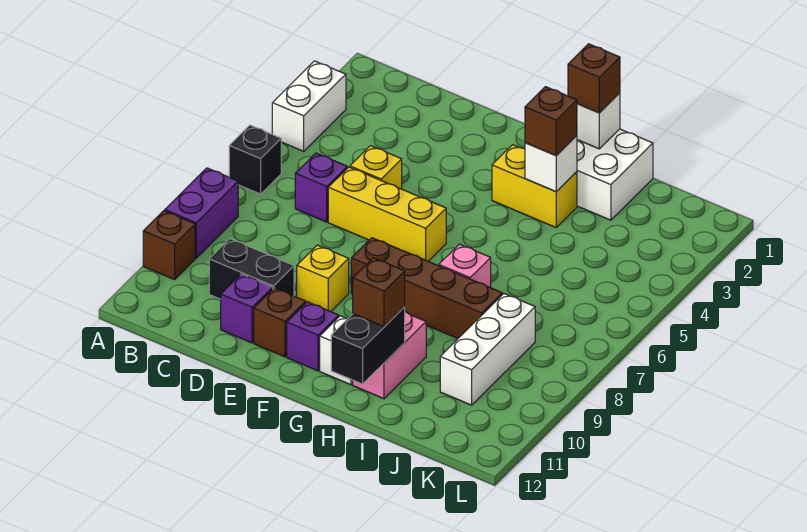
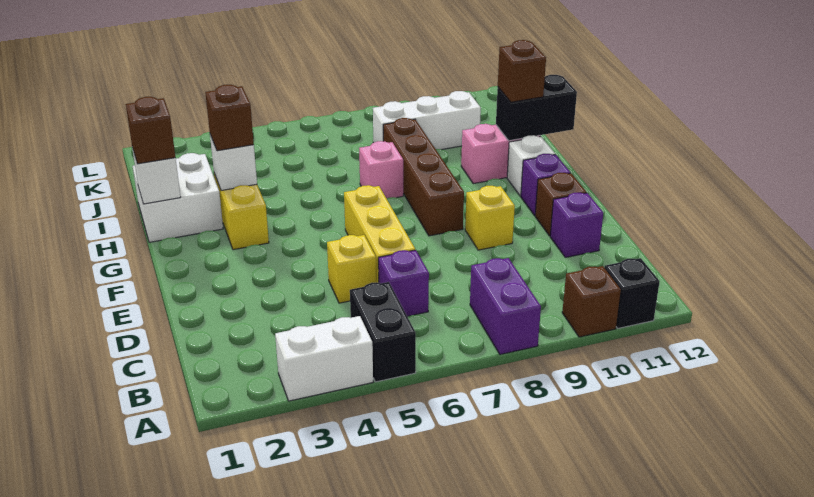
black 1x1 brick [229,125,281,194] -> black 1x1 brick moved to [604,258,660,328]
purple 1x2 brick [165,168,238,258] -> purple 1x2 brick turned to [470,258,541,354]
black 1x2 brick [209,239,294,299] -> black 1x2 brick moved to [350,282,416,382]

